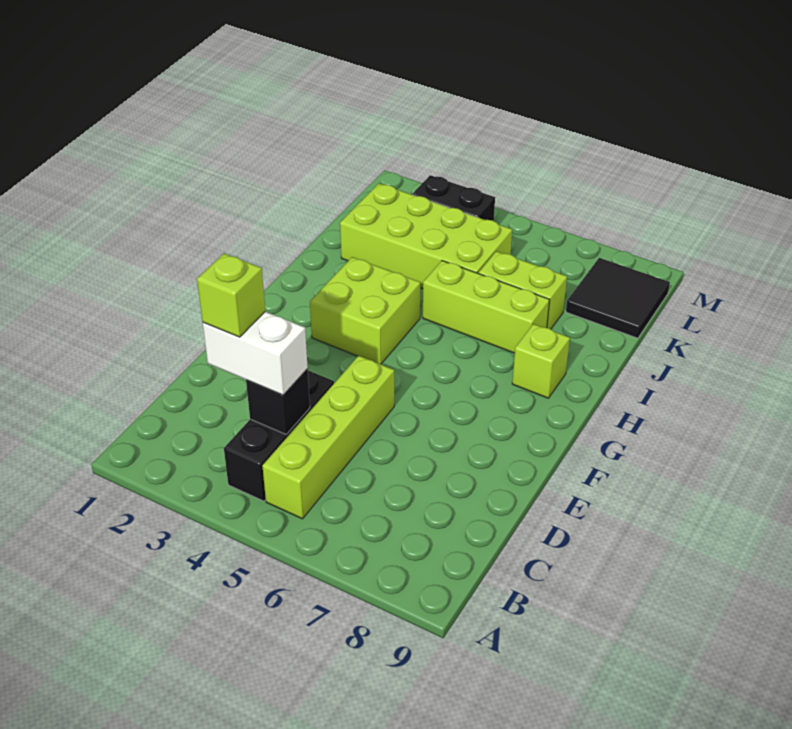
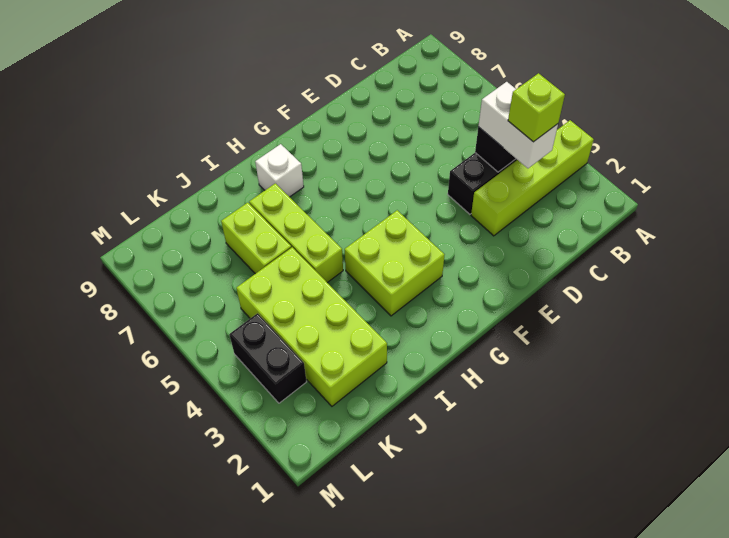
lime 1x4 brick [262,356,394,519] -> lime 1x4 brick moved to [471,120,594,236]
lime 1x1 brick [512,324,570,398] -> white 1x1 brick [255,144,304,197]
black 2x2 tile [566,258,670,338] -> none

